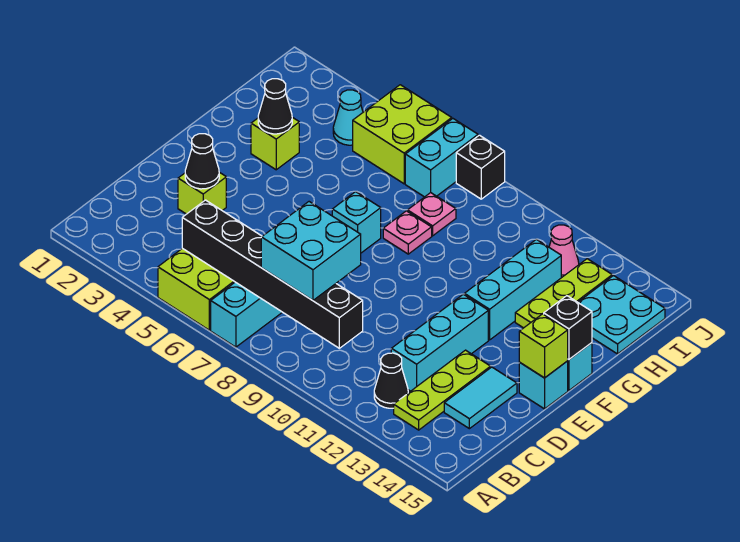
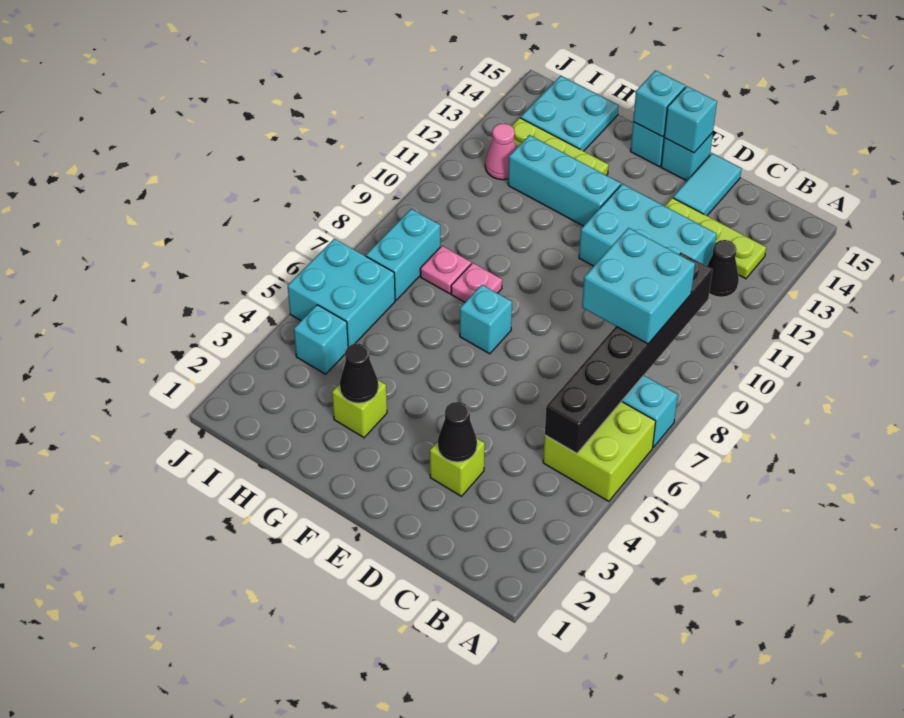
cyan 1x3 brick [391,294,488,391] -> cyan 2x3 brick [579,184,717,266]
cyan 1x2 tile [444,367,517,429] -> cyan 1x2 tile turned to [673,153,742,216]
lime 1x1 brick [519,314,568,378] -> cyan 1x1 brick [664,86,717,153]
black 1x1 brick [544,296,592,360] -> cyan 1x1 brick [633,70,685,137]
cyan 1x1 cone [333,90,363,145] -> cyan 1x1 brick [294,305,348,374]
lime 2x2 brick [353,85,452,184] -> cyan 2x2 brick [288,239,395,347]
cyan 1x2 brick [405,119,478,197] -> cyan 1x2 brick turned to [366,209,440,300]
black 1x1 brick [456,135,505,199] -> none

